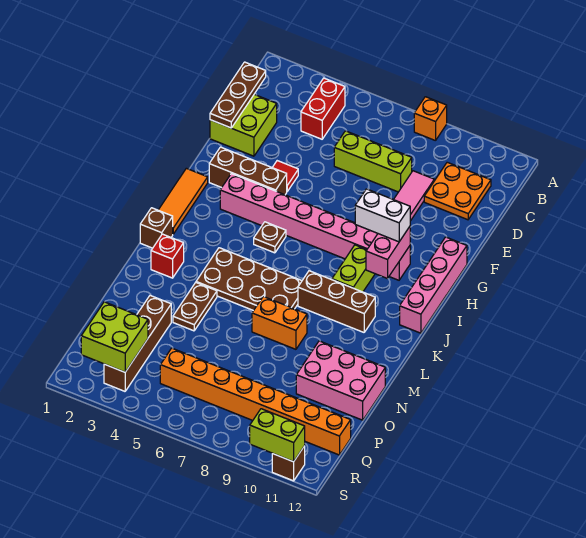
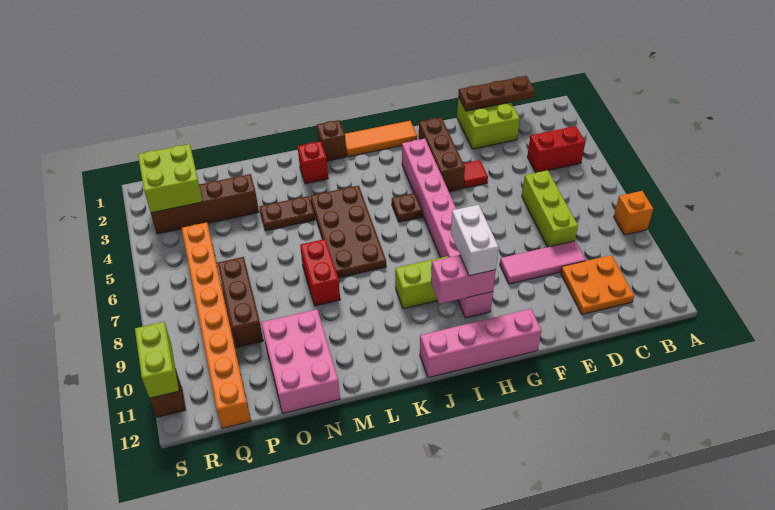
brown 1x3 brick [298,271,375,332] -> brown 1x3 brick moved to [218,257,263,347]
orange 1x2 brick [252,297,307,349] -> red 1x2 brick [300,239,340,306]

